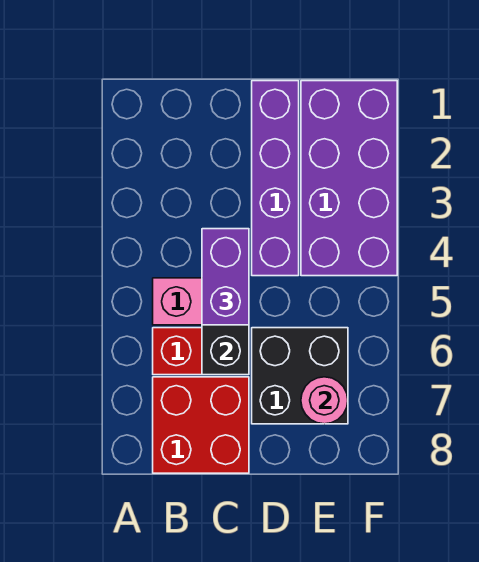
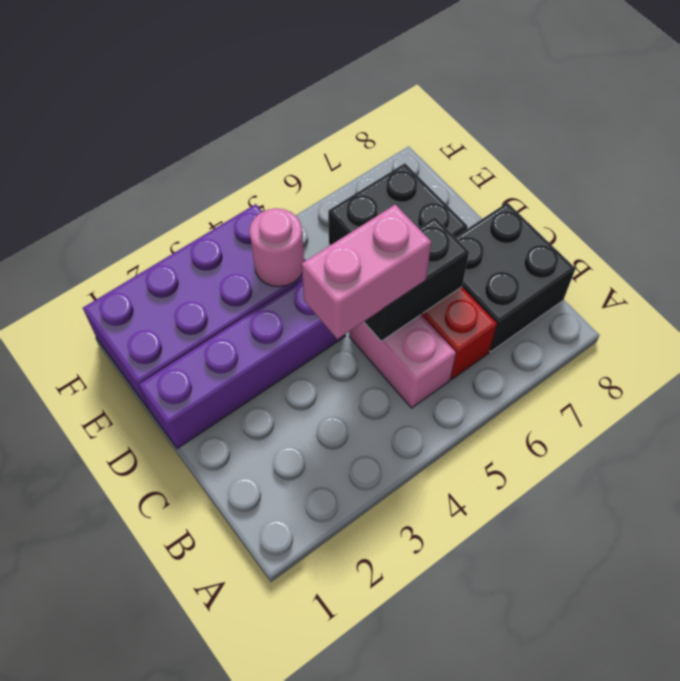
red 2x2 brick [153,377,249,473] -> black 2x2 brick [455,203,576,352]
purple 1x2 brick [202,229,249,325] -> pink 1x2 brick [302,205,431,339]
pink 1x1 round brick [301,377,348,424] -> pink 1x1 round brick moved to [249,208,304,287]

